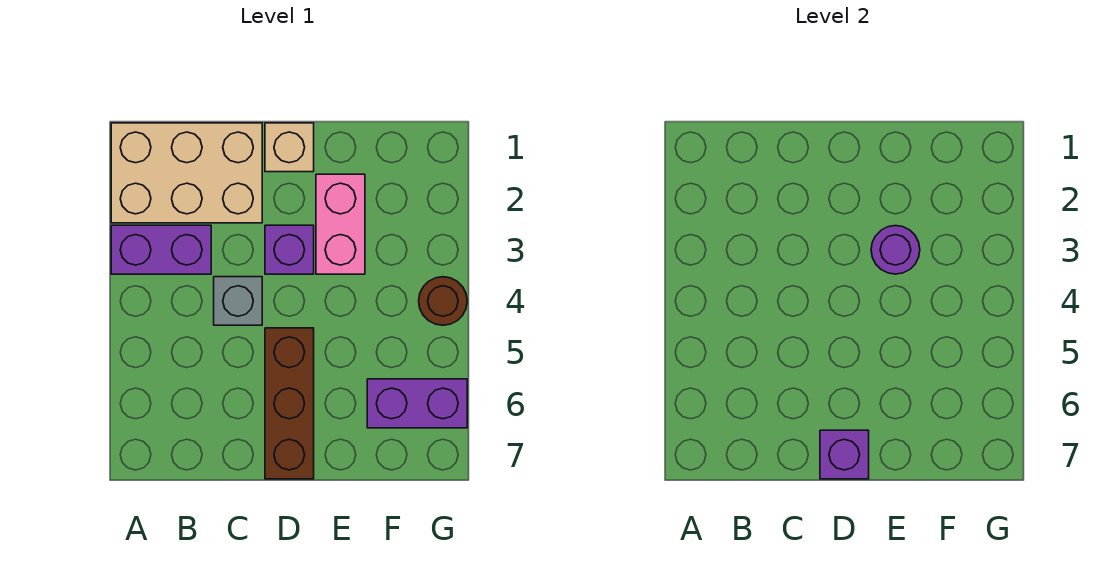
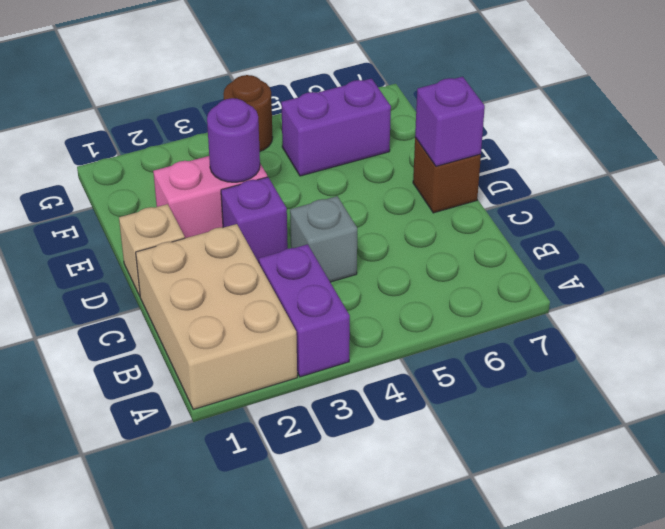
brown 1x3 brick [265,328,314,479] -> brown 1x1 brick [413,137,481,213]
purple 1x2 brick [367,379,467,428] -> purple 1x2 brick turned to [281,79,391,176]

